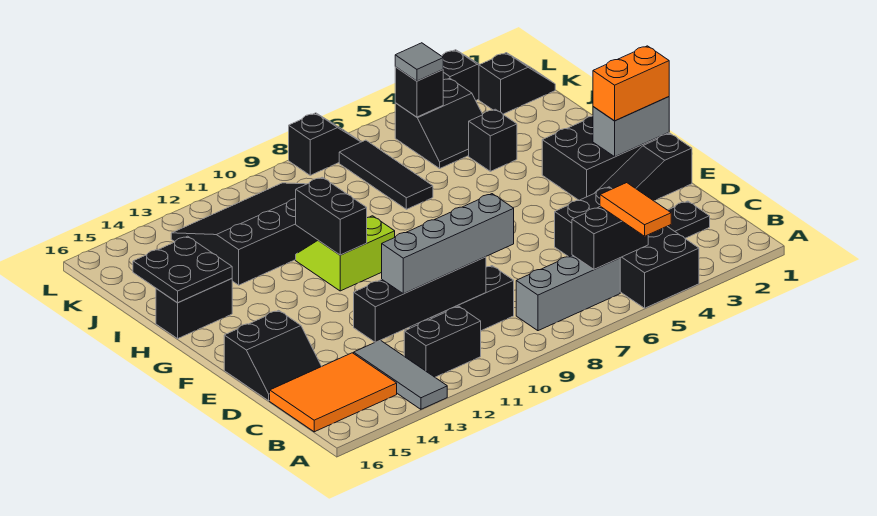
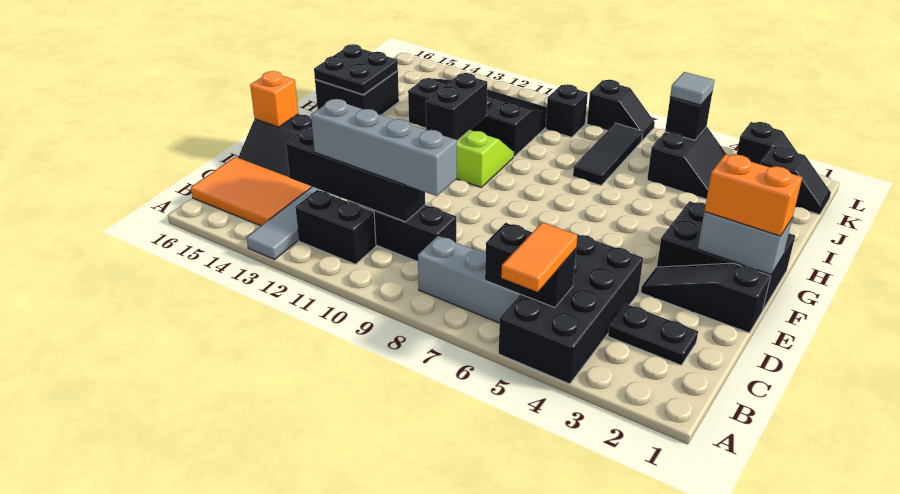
none -> orange 1x1 brick [250,71,298,127]
black 1x2 brick [156,278,232,339] -> black 2x2 brick [315,70,399,115]
black 1x1 brick [469,109,517,171] -> black 1x1 brick moved to [546,84,588,137]
black 2x2 slope [395,78,483,168] -> black 2x2 slope turned to [647,127,726,199]

